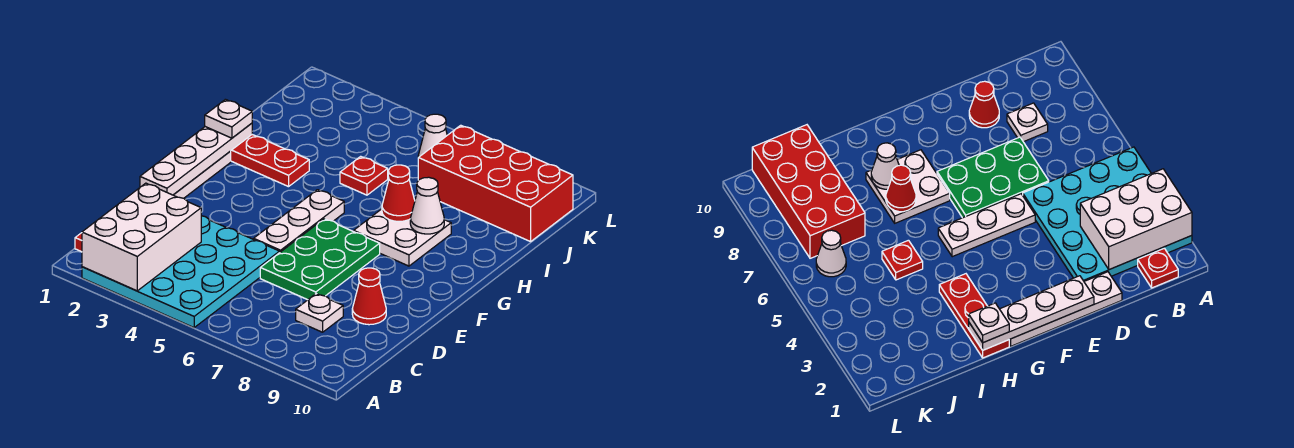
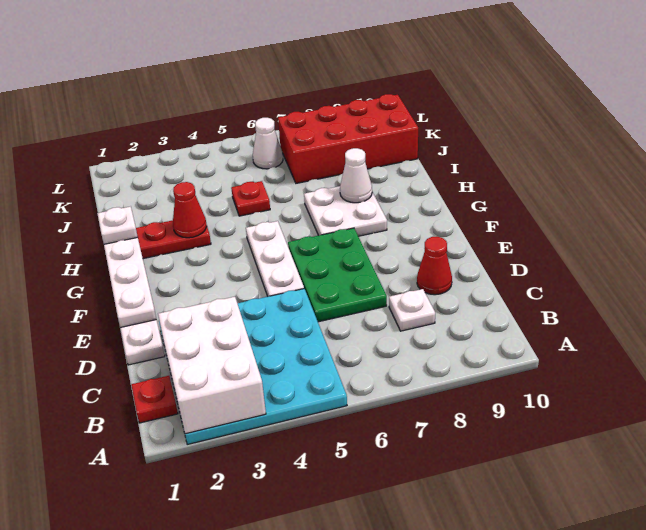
red 1x1 cone [382,165,415,222] -> red 1x1 cone moved to [173,182,207,238]

